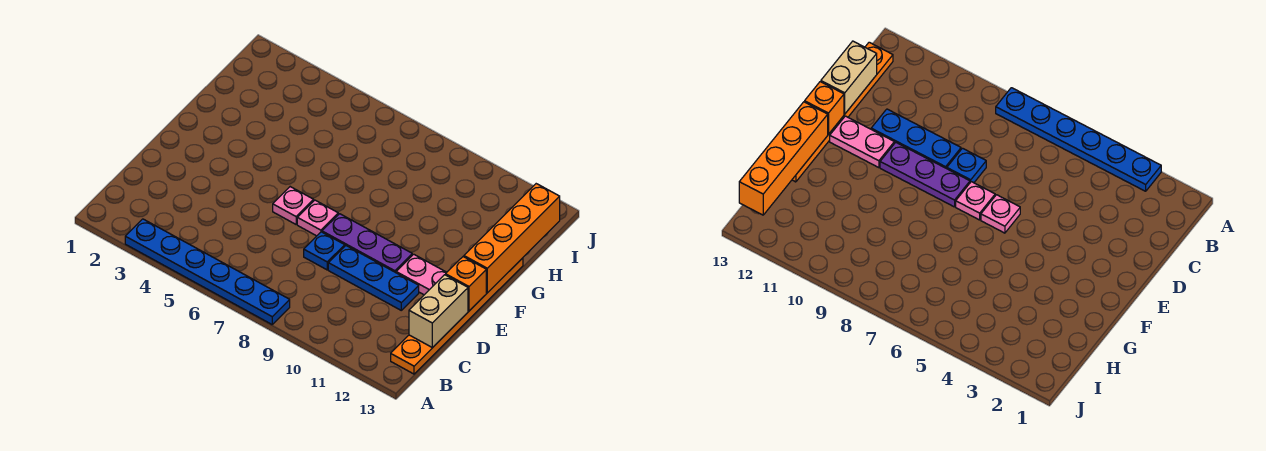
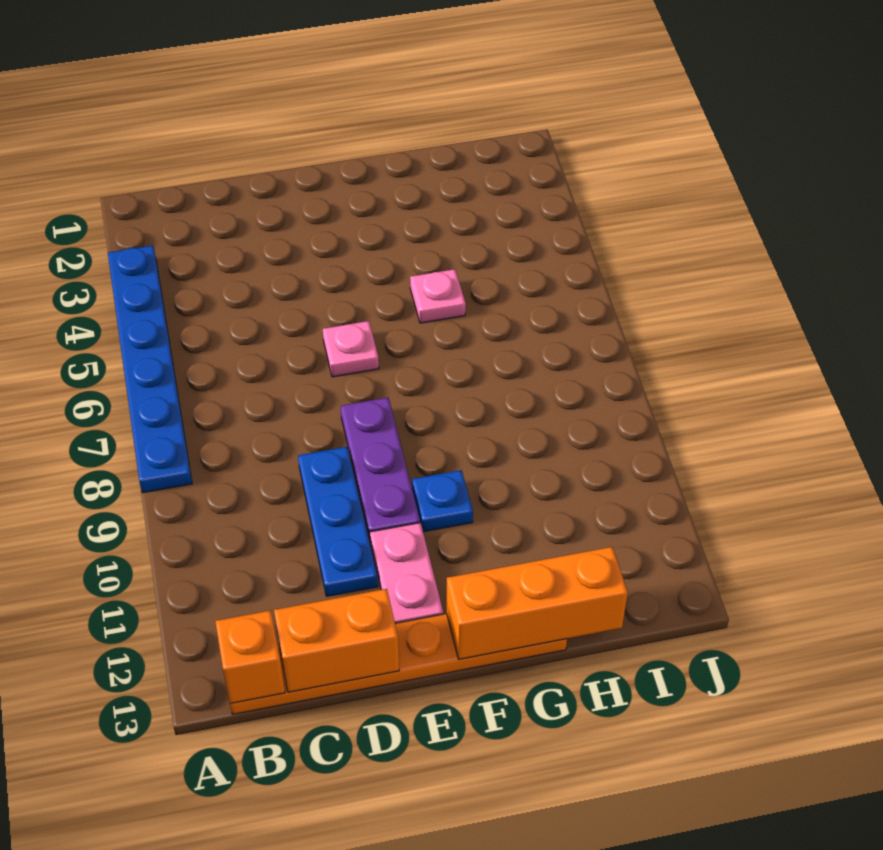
tan 1x2 brick [409,275,468,348] -> orange 1x2 brick [274,589,399,692]
blue 1x1 plate [304,232,345,270] -> blue 1x1 plate moved to [412,470,473,532]
pink 1x1 plate [297,200,338,236] -> pink 1x1 plate moved to [410,269,466,323]
orange 1x1 brick [446,257,486,311] -> orange 1x1 brick moved to [215,610,285,703]
orange 1x4 brick [464,184,560,293] -> orange 1x3 brick [447,547,628,659]

